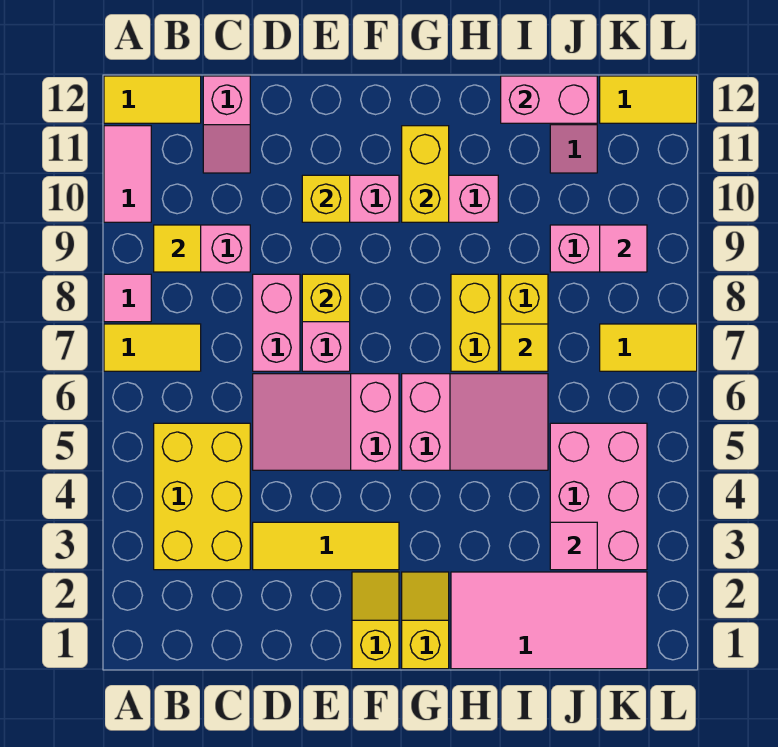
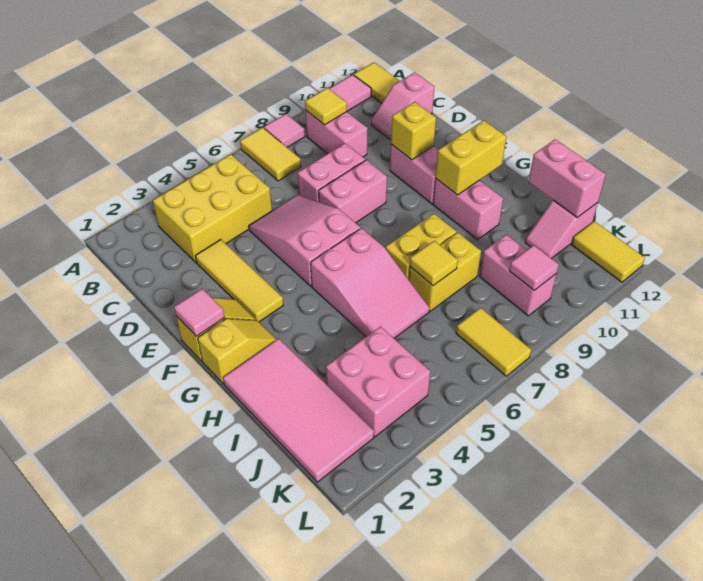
yellow 1x1 brick [302,274,350,322] -> none
pink 2x3 brick [550,423,647,570] -> pink 2x2 brick [326,327,430,437]
pink 1x1 tile [550,522,597,570] -> pink 1x1 tile moved to [174,289,225,336]

